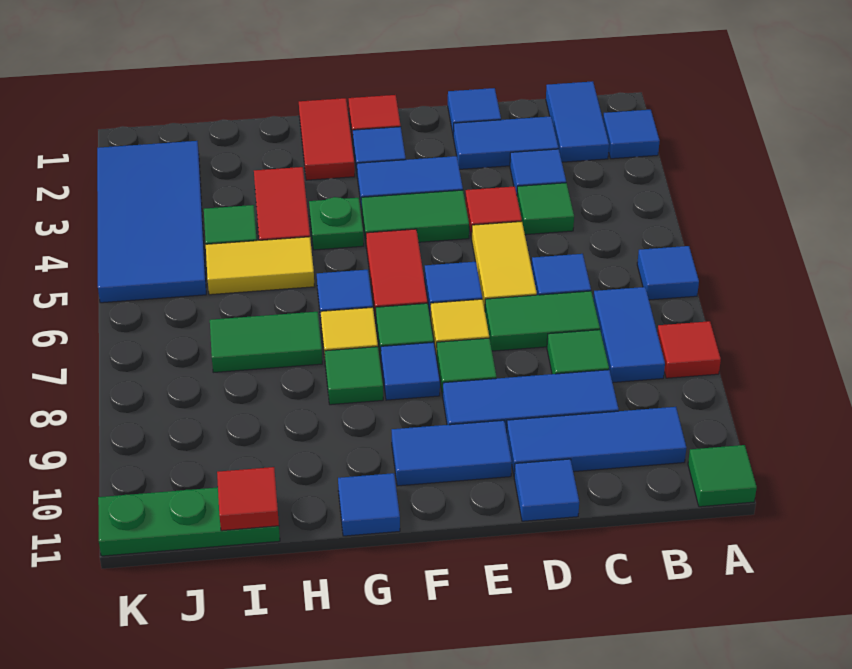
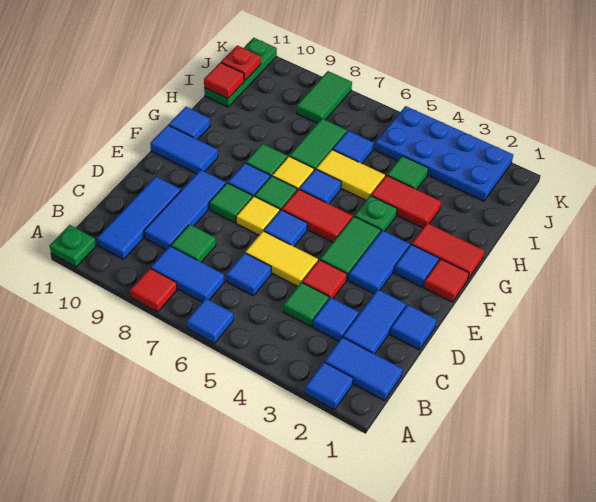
green 1x1 tile [688,445,757,507] -> green 1x1 plate [50,225,96,267]
green 1x2 tile [485,291,600,351] -> green 1x2 tile moved to [297,71,352,123]
blue 1x1 tile [514,459,579,521] -> blue 1x1 tile moved to [333,131,374,163]
blue 1x2 tile [392,420,512,486] -> blue 1x2 tile turned to [150,125,218,174]
yellow 1x2 tile [206,237,315,295] -> yellow 1x2 tile turned to [316,150,385,200]
blue 2x4 tile [97,141,206,303] -> blue 2x4 plate [375,106,513,201]
none -> red 1x1 plate [221,45,261,81]

